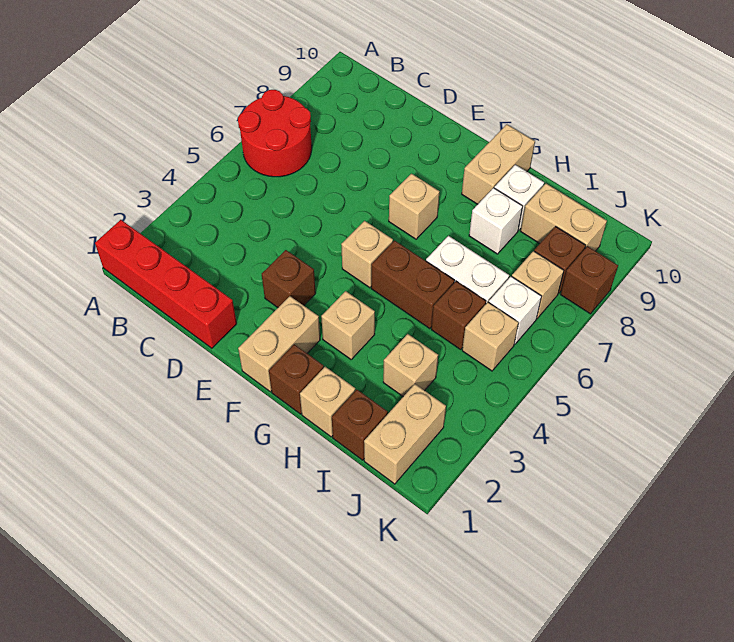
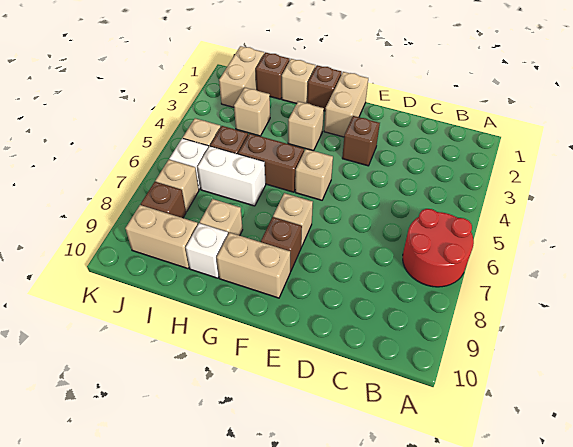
red 1x4 brick [95,220,237,348] -> none
tan 1x2 brick [462,124,535,204] -> tan 1x2 brick turned to [217,233,290,298]
white 1x1 brick [469,188,523,254] -> tan 1x1 brick [200,199,243,236]
brown 1x1 brick [561,246,618,314] -> brown 1x1 brick moved to [261,217,302,272]

